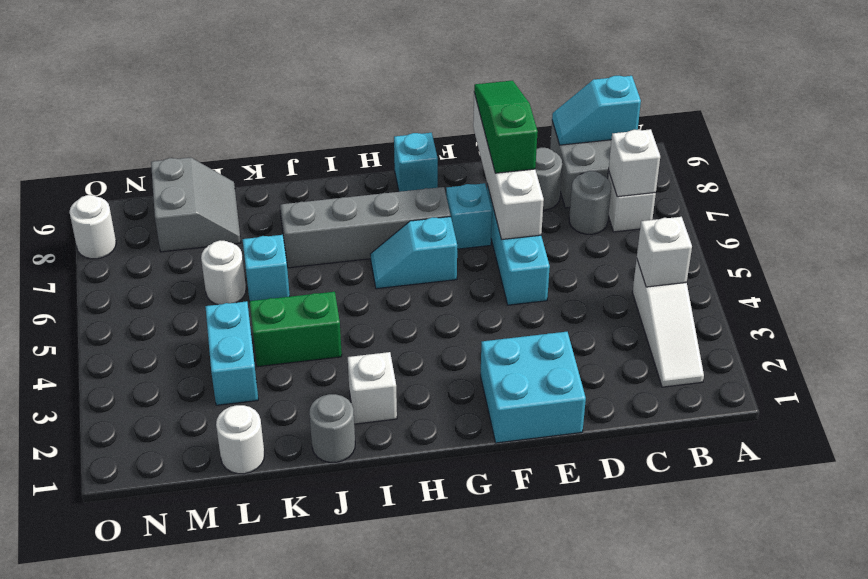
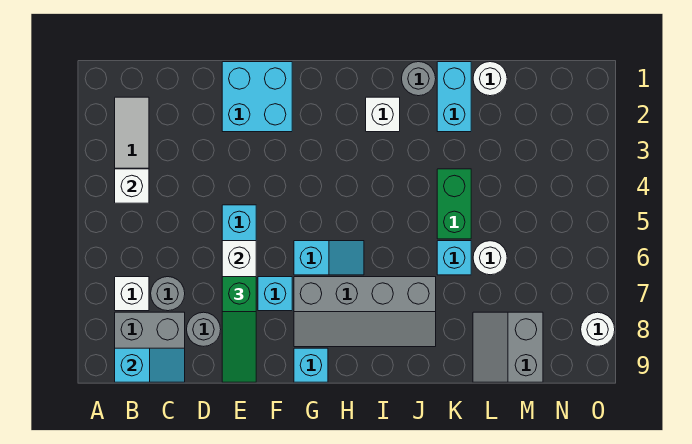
white 1x1 brick [609,129,660,197] -> none
green 1x2 brick [249,292,342,367] -> green 1x2 brick turned to [437,169,471,239]
cyan 1x2 brick [205,301,258,405] -> cyan 1x2 brick moved to [437,62,471,132]

